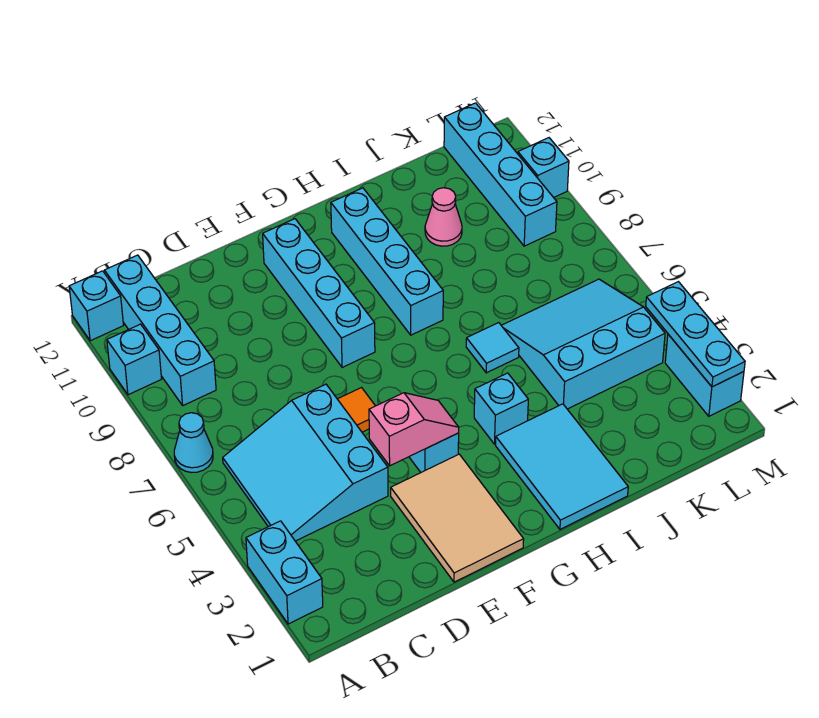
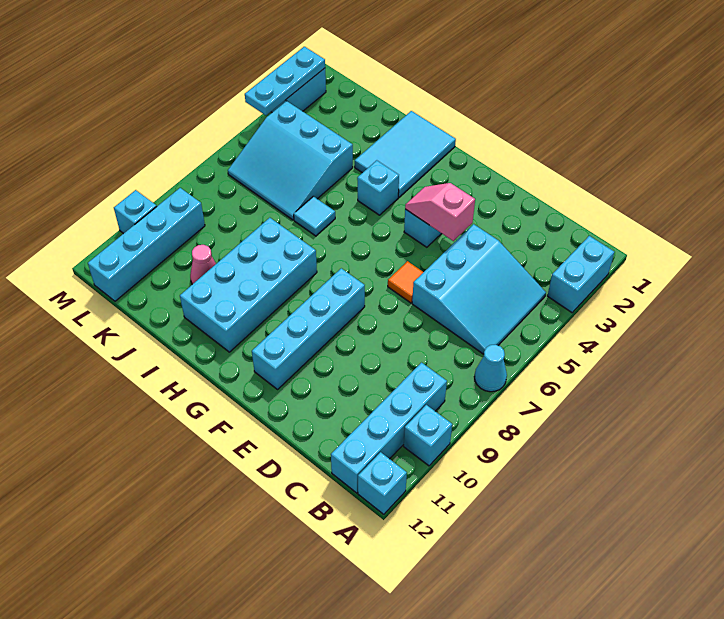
tan 2x3 tile [391,454,524,582] -> none
cyan 1x4 brick [331,188,443,335] -> cyan 2x4 brick [180,218,317,352]

